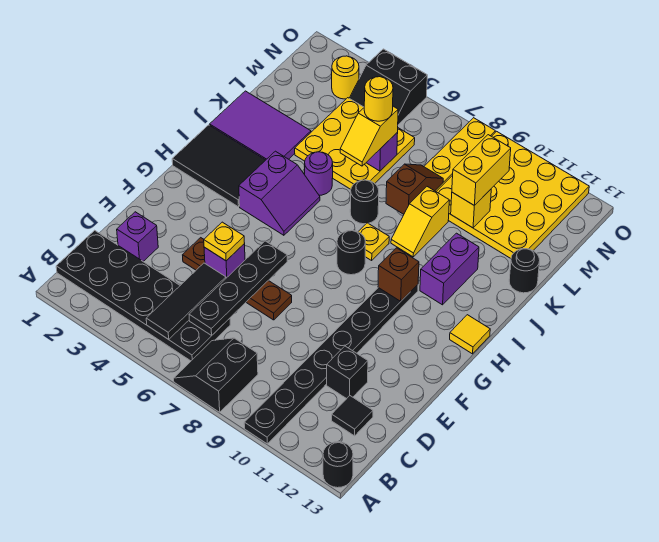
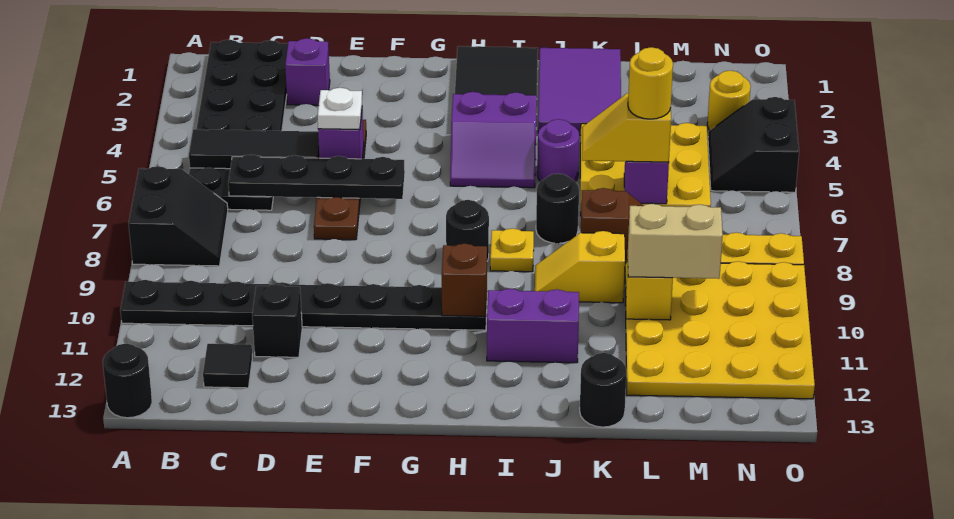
black 2x2 slope [174,338,258,412] -> black 2x2 slope turned to [129,166,228,266]
yellow 1x1 plate [204,222,244,261] -> white 1x1 plate [318,88,362,130]
yellow 1x1 tile [450,315,490,354] -> none
yellow 1x2 brick [452,135,511,206] -> tan 1x2 brick [628,204,723,279]

